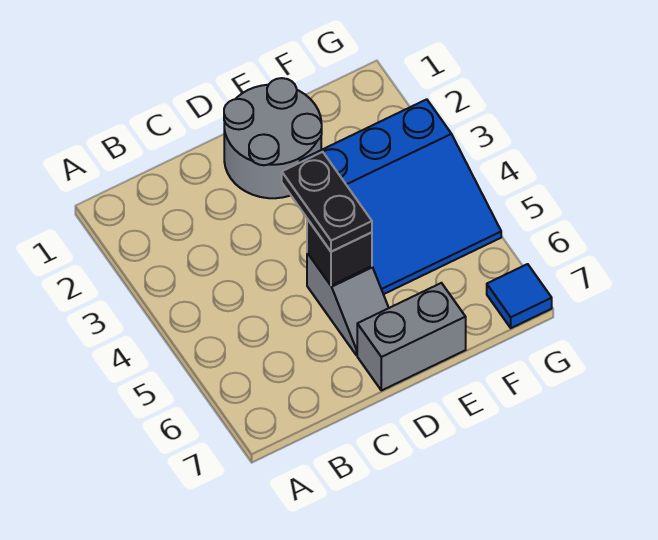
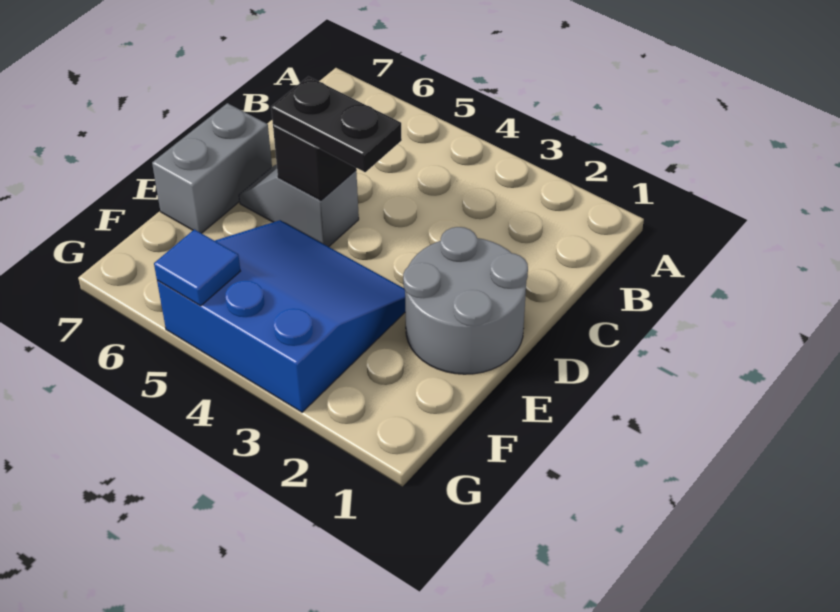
blue 3x3 slope [300,99,501,294] -> blue 3x3 slope turned to [157,220,405,412]
blue 1x1 tile [487,264,552,328] -> blue 1x1 tile moved to [154,229,240,306]

